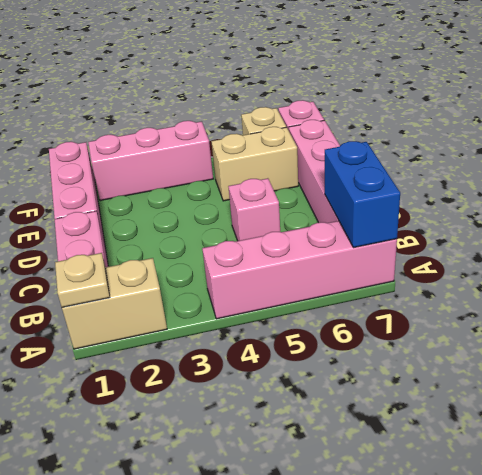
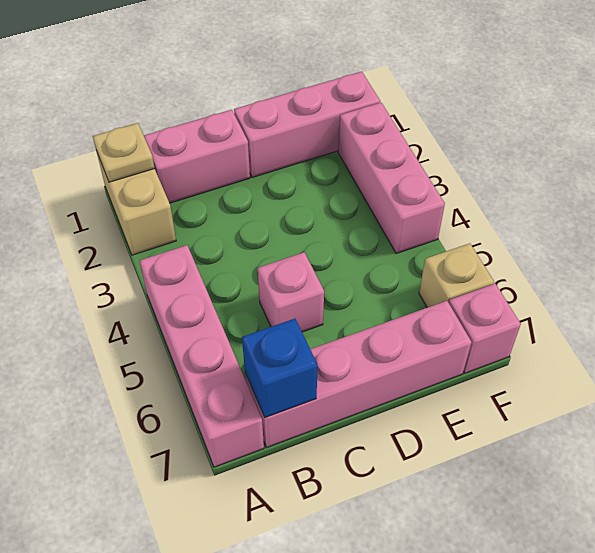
blue 1x2 brick [325,141,400,248] -> blue 1x1 brick [242,319,318,418]
tan 1x2 brick [211,127,298,201] -> none

